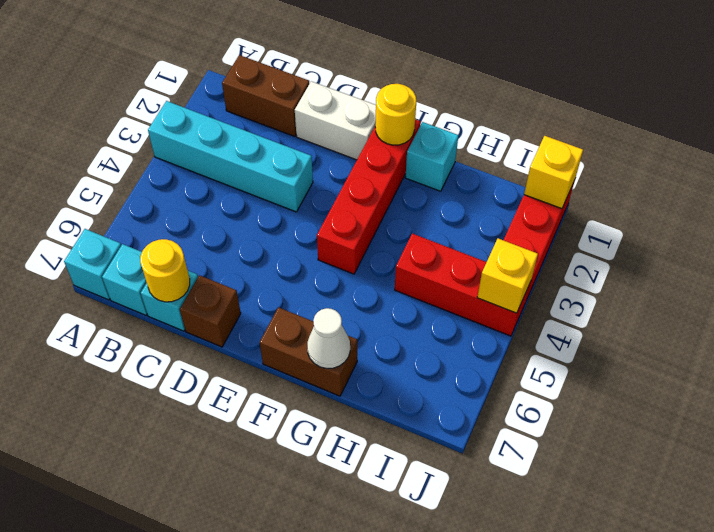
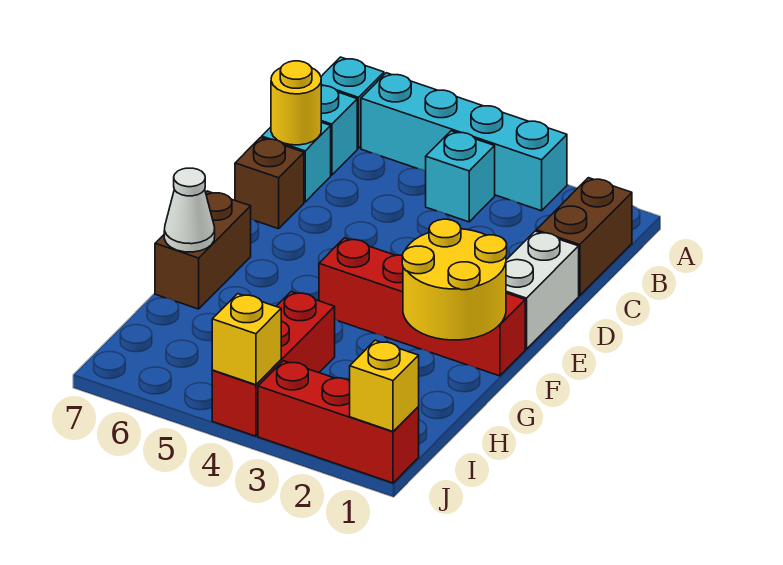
cyan 1x4 brick [148,101,313,212] -> cyan 1x4 brick turned to [361,73,567,211]
yellow 1x1 round brick [375,84,416,145] -> yellow 2x2 round brick [402,219,507,340]
cyan 1x1 brick [405,122,458,191] -> cyan 1x1 brick moved to [426,131,495,222]

